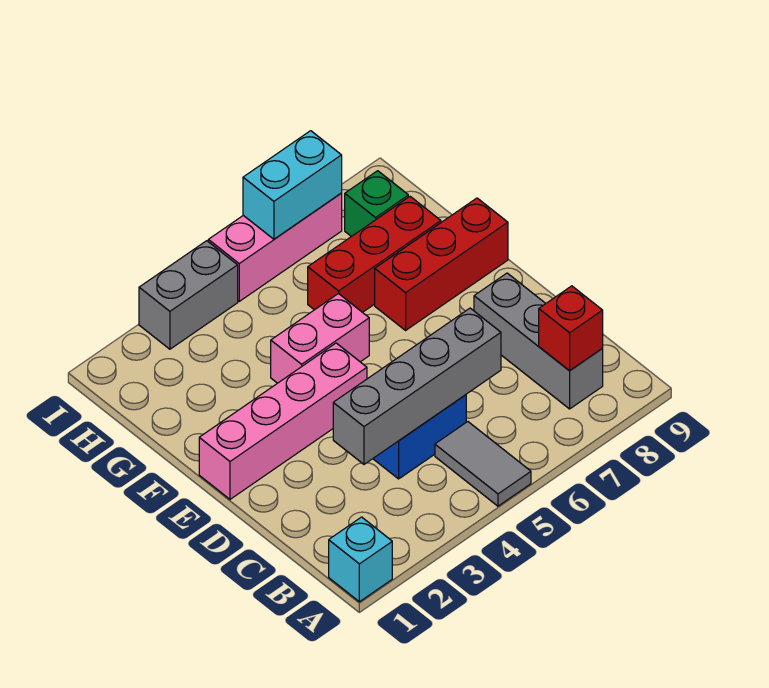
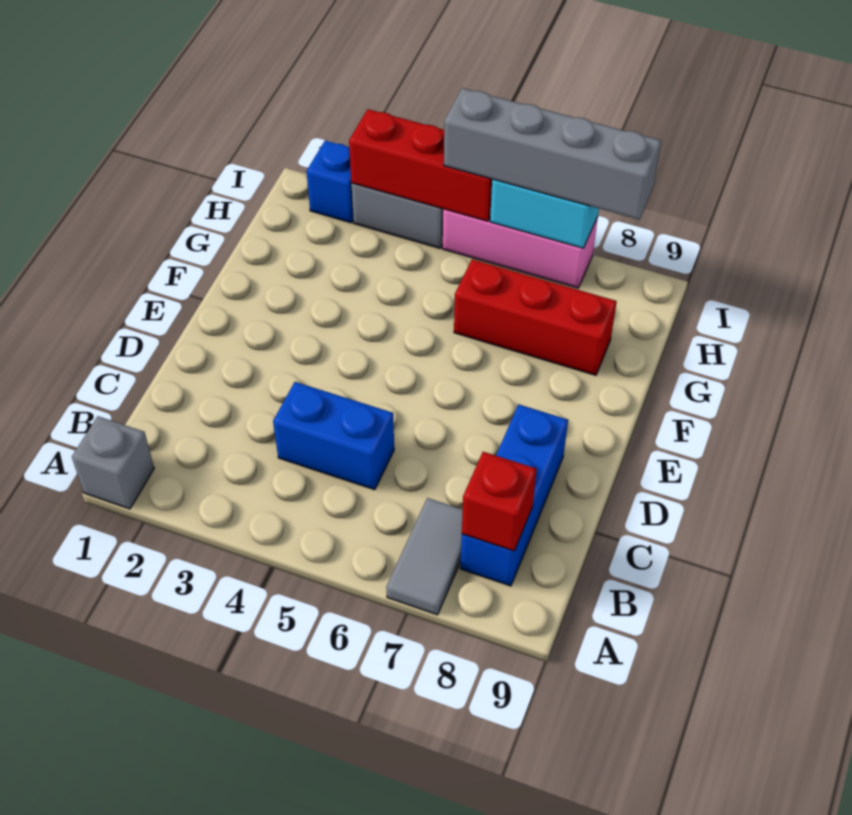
cyan 1x1 brick [329,517,392,602] -> grey 1x1 brick [72,416,154,509]
grey 1x2 tile [435,422,531,506] -> grey 1x2 tile moved to [386,498,463,615]
grey 1x3 brick [474,273,603,409] -> blue 1x3 brick [460,404,568,586]
grey 1x4 brick [333,308,501,464] -> grey 1x4 brick moved to [444,88,661,219]
pink 1x4 brick [199,343,367,499] -> none
pink 1x2 brick [271,293,369,383] -> none
red 1x3 brick [375,198,508,330] -> red 1x3 brick moved to [349,109,493,221]
green 1x1 brick [345,171,408,237] -> none
none -> blue 1x1 brick [307,140,353,223]

